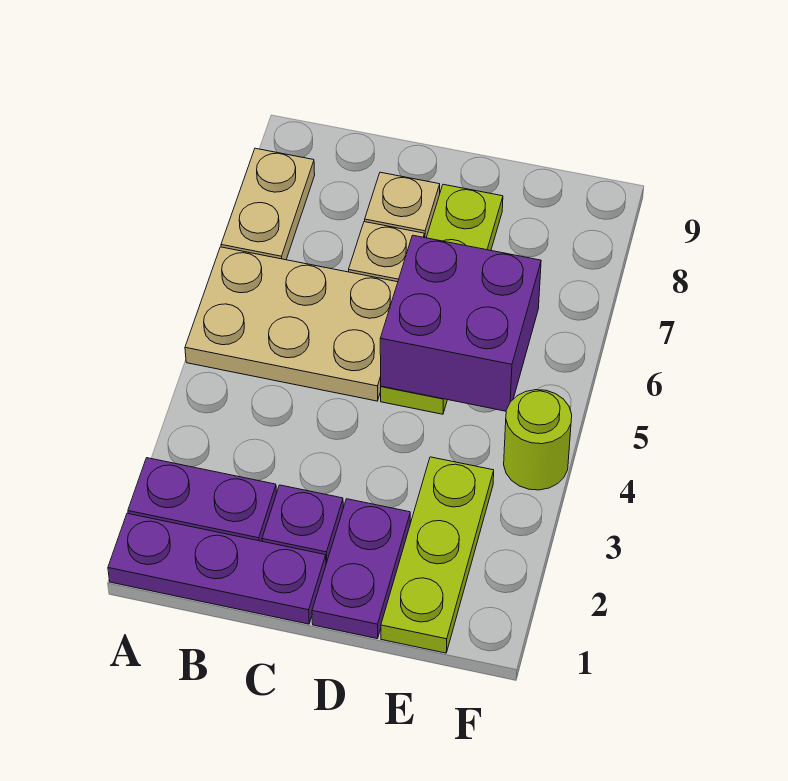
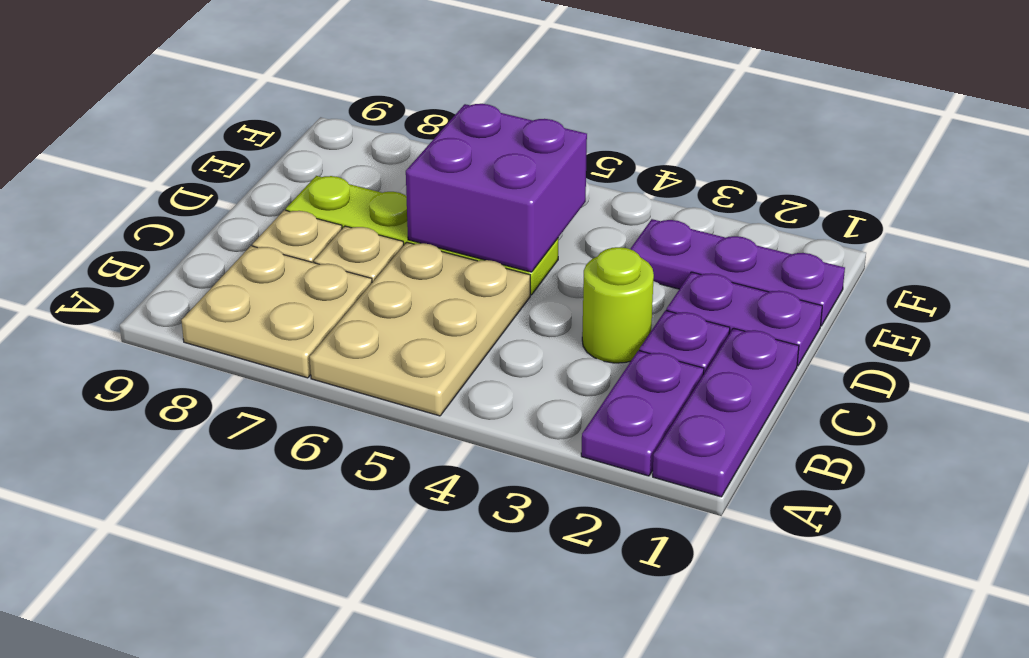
tan 1x2 plate [221,148,315,260] -> tan 2x2 plate [181,246,372,378]
lime 1x3 plate [381,457,494,653] -> purple 1x3 plate [631,219,845,326]
lime 1x1 round brick [504,390,572,490] -> lime 1x1 round brick moved to [582,247,654,363]

